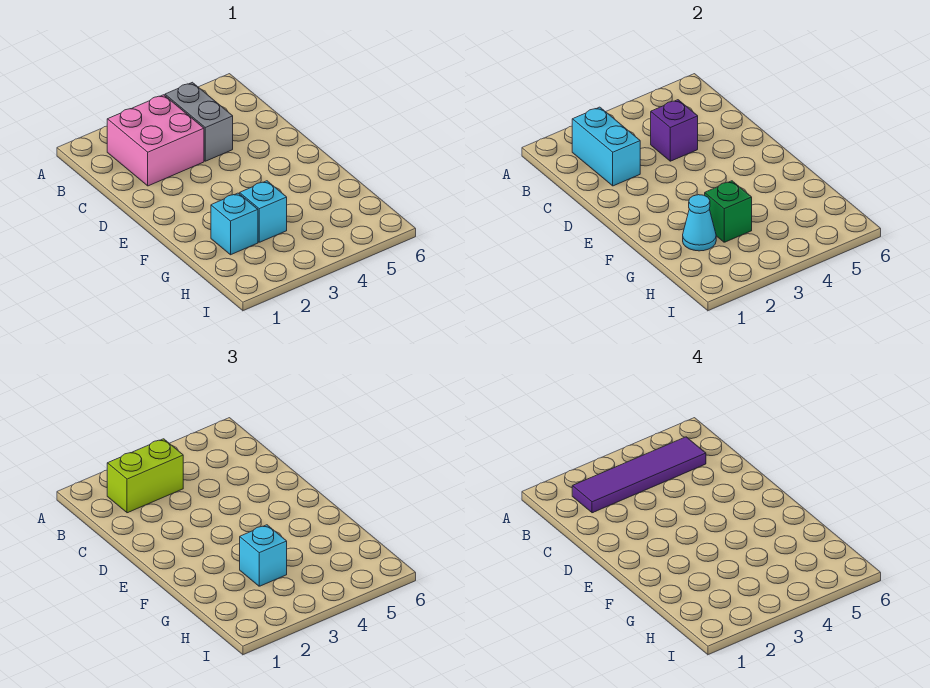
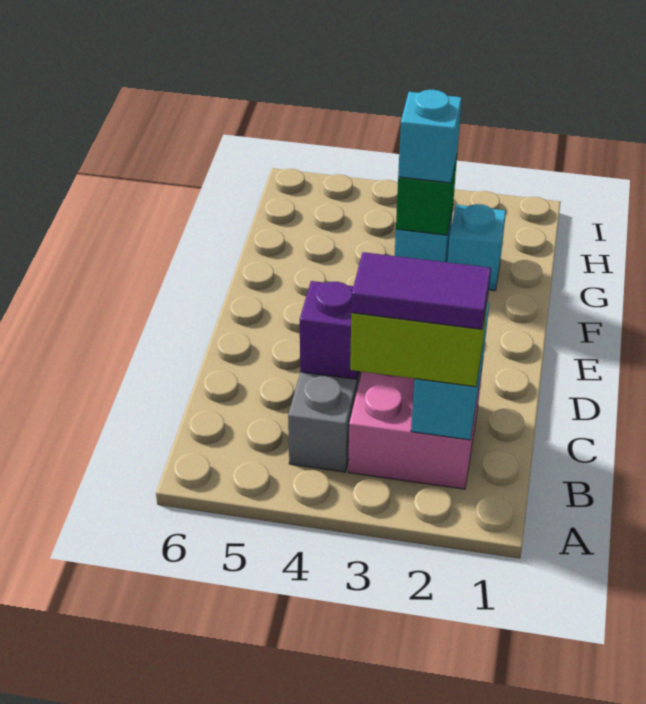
purple 1x4 tile [572,437,706,513] -> purple 1x2 tile [351,252,491,329]
cyan 1x1 cone [683,195,716,251] -> none

